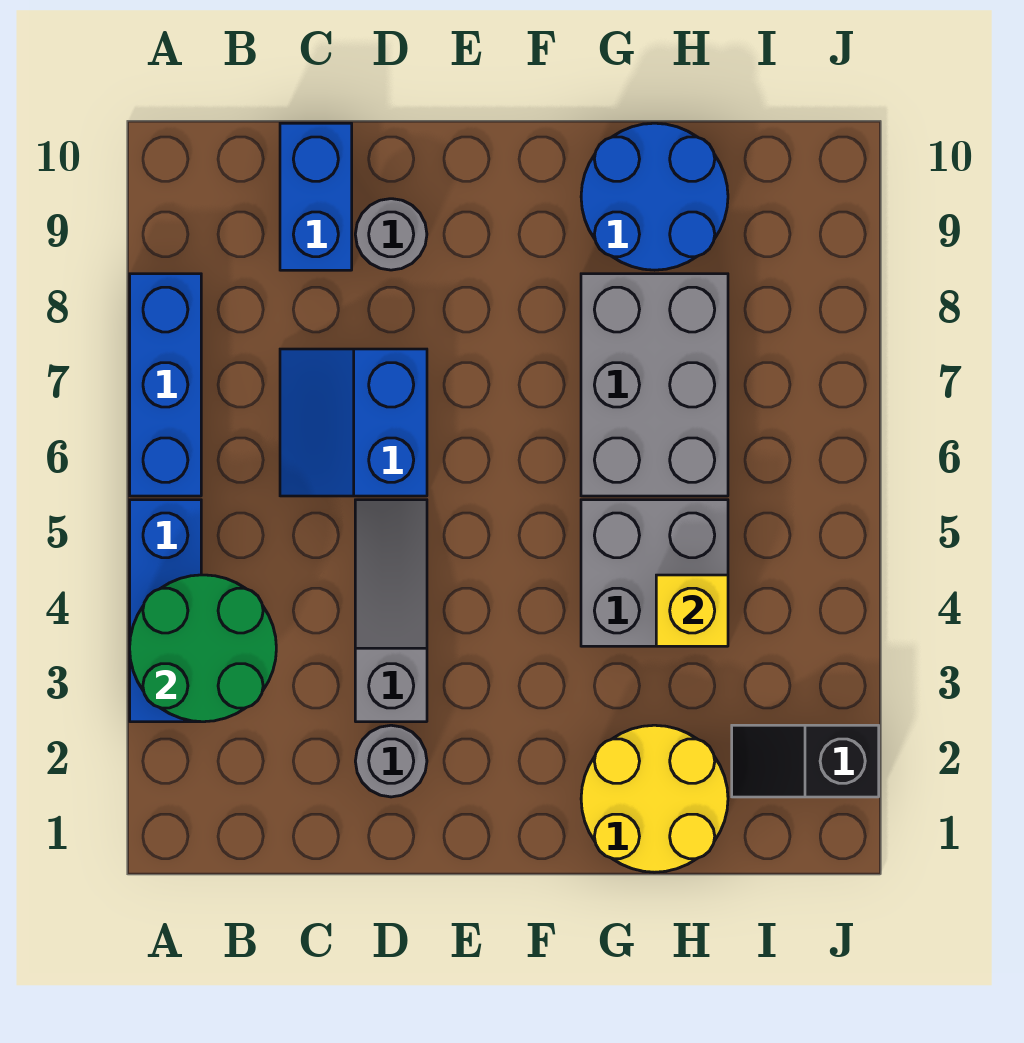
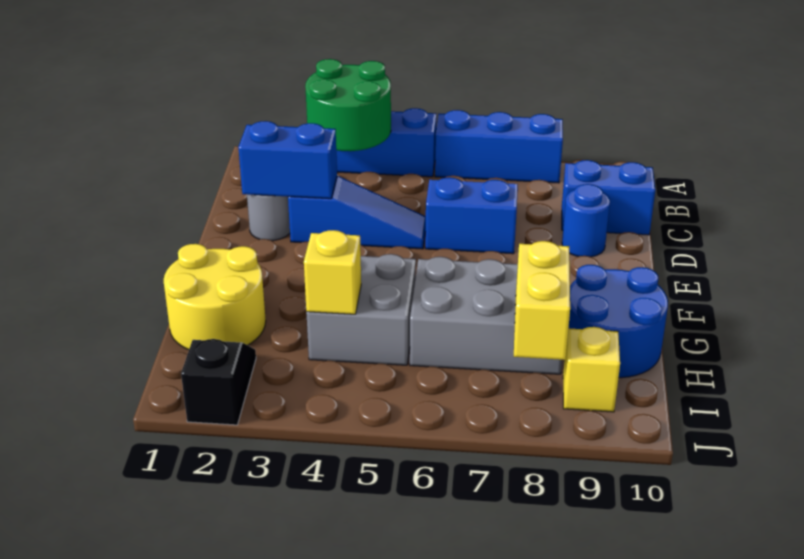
none -> blue 1x2 brick [238,121,337,199]
grey 1x3 slope [355,500,427,722] -> blue 1x3 slope [288,176,426,249]
grey 1x1 round brick [355,199,427,270] -> blue 1x1 round brick [562,184,610,257]
none -> yellow 1x2 brick [514,241,570,360]
none -> yellow 1x1 brick [563,327,620,412]

